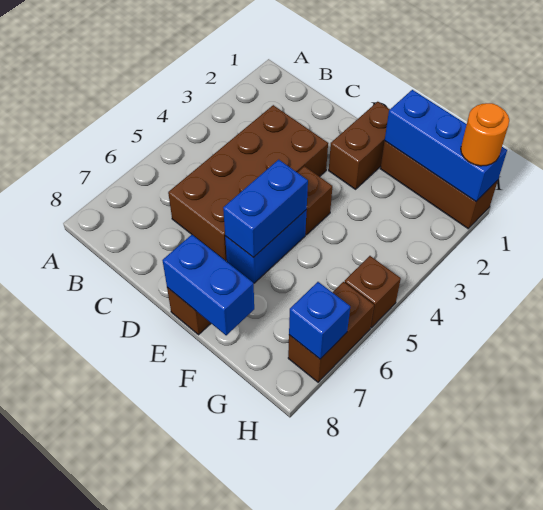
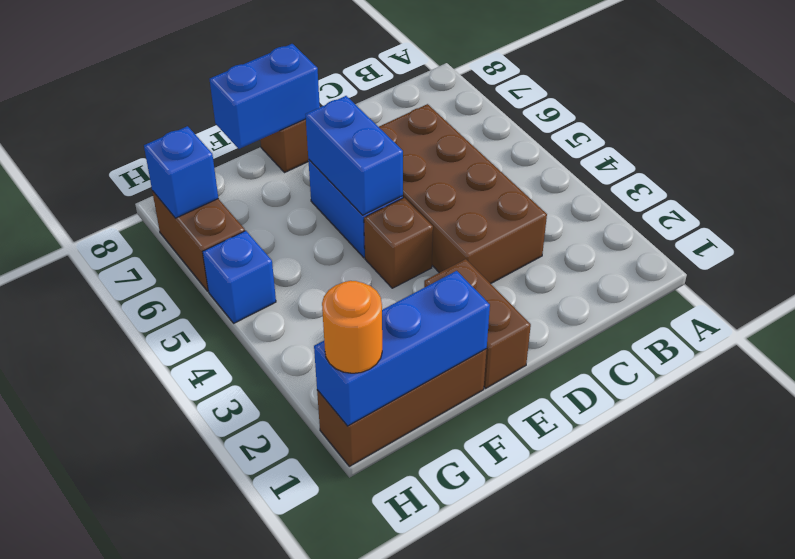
brown 1x1 brick [345,256,401,328] -> blue 1x1 brick [203,231,276,323]

